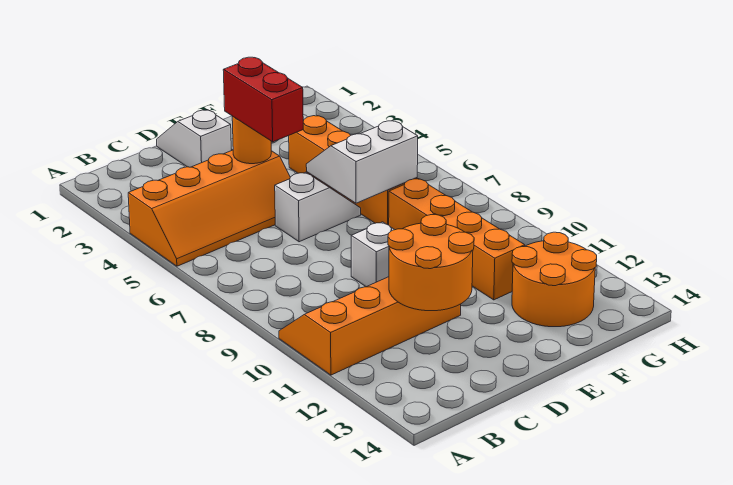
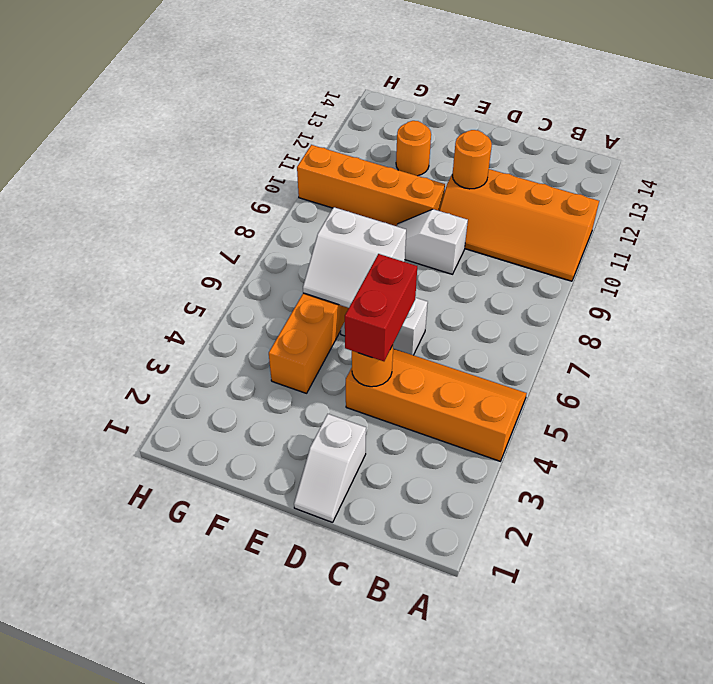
orange 2x2 round brick [388,215,474,311] -> orange 1x1 round brick [452,130,492,189]
orange 1x4 brick [389,179,525,300] -> orange 1x4 brick turned to [297,145,445,226]
orange 2x2 round brick [512,232,597,327] -> orange 1x1 round brick [396,121,431,176]

